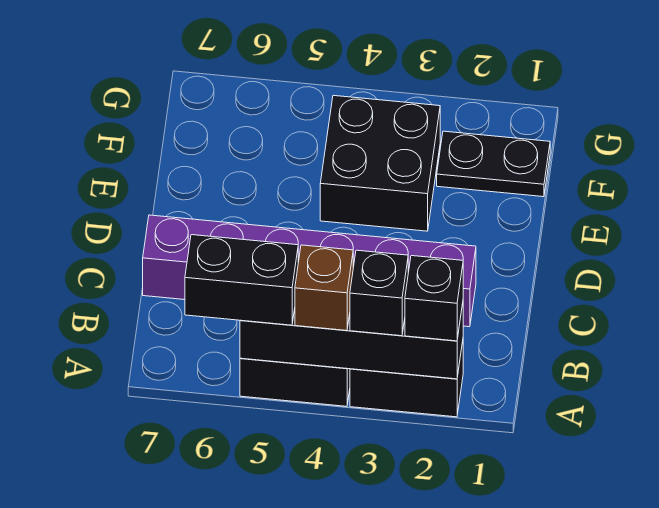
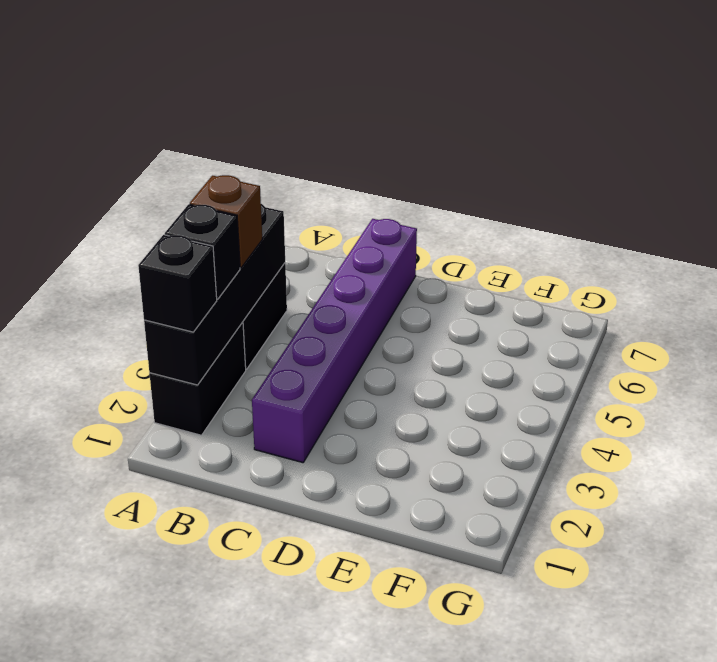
black 1x2 brick [185,235,298,325] -> none
black 2x2 brick [320,95,440,231] -> none
black 1x2 plate [437,131,550,197] -> none

